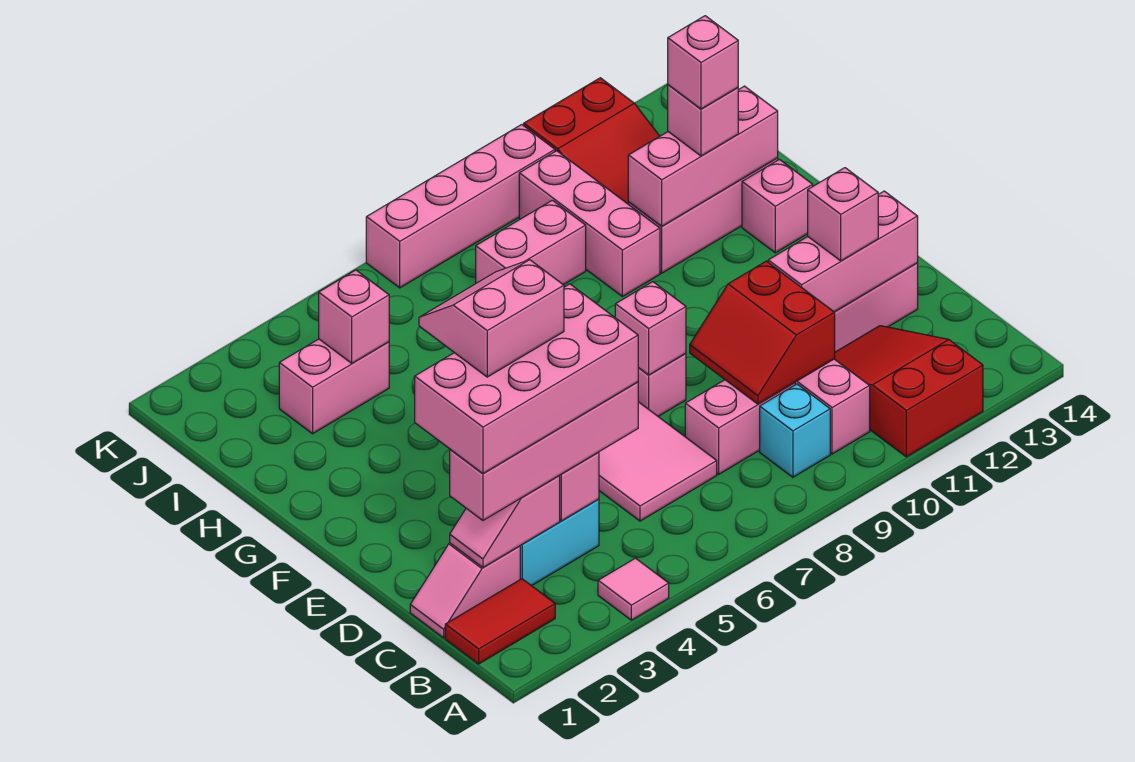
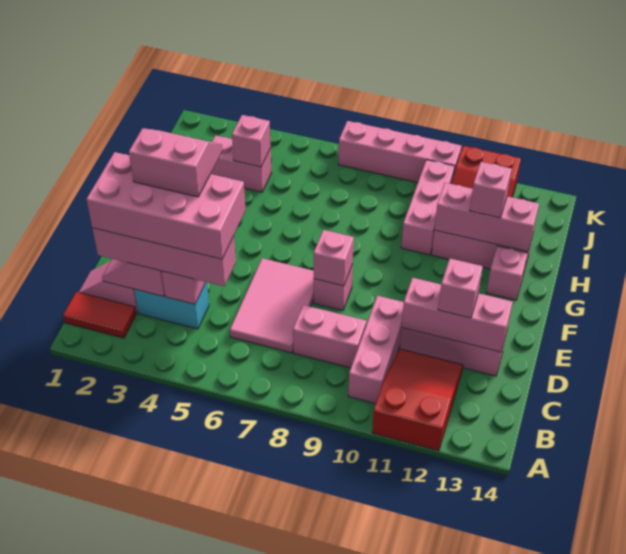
pink 1x1 tile [598,558,669,620] -> none
cyan 1x1 brick [760,384,830,477] -> none
red 2x2 slope [690,261,835,404] -> none
pink 1x1 brick [668,16,738,109] -> none
pink 1x2 brick [476,200,586,285] -> none

